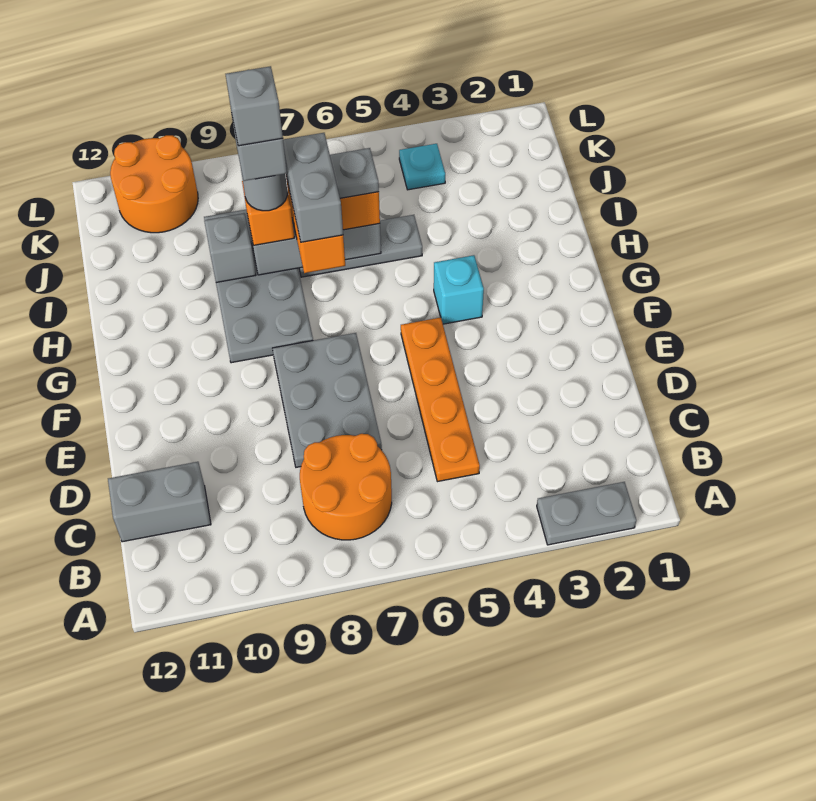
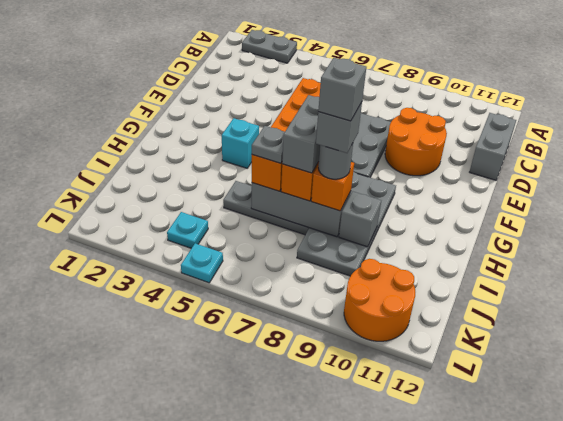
orange 2x2 round brick [300,434,392,540] -> orange 2x2 round brick moved to [385,108,447,176]
grey 1x2 brick [108,462,211,542] -> grey 1x2 brick turned to [470,113,516,180]
none -> cyan 1x1 plate [181,243,223,283]

